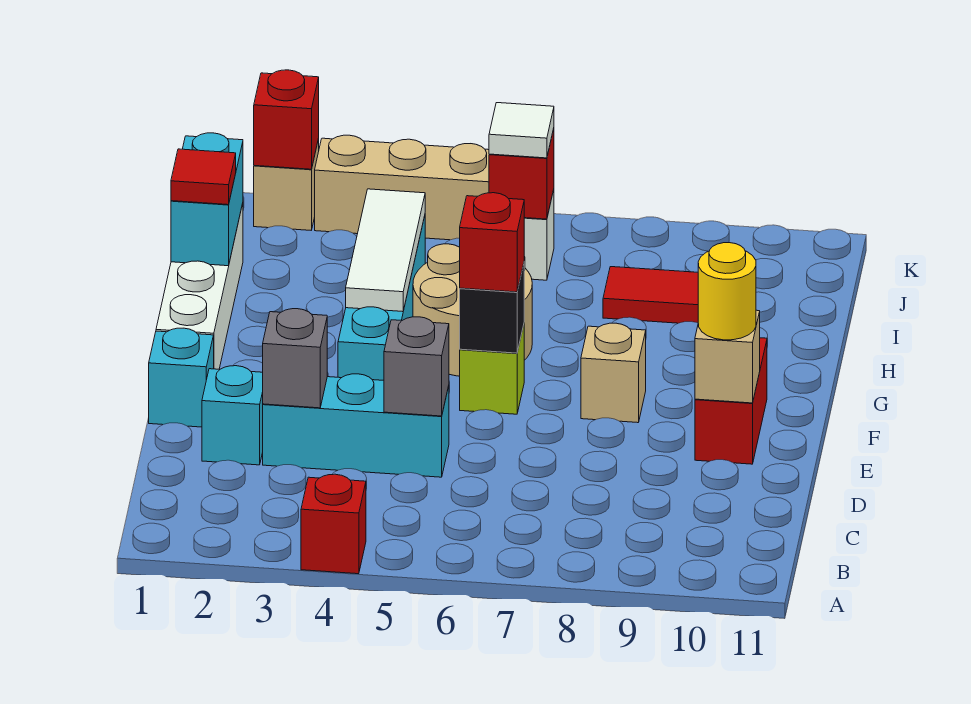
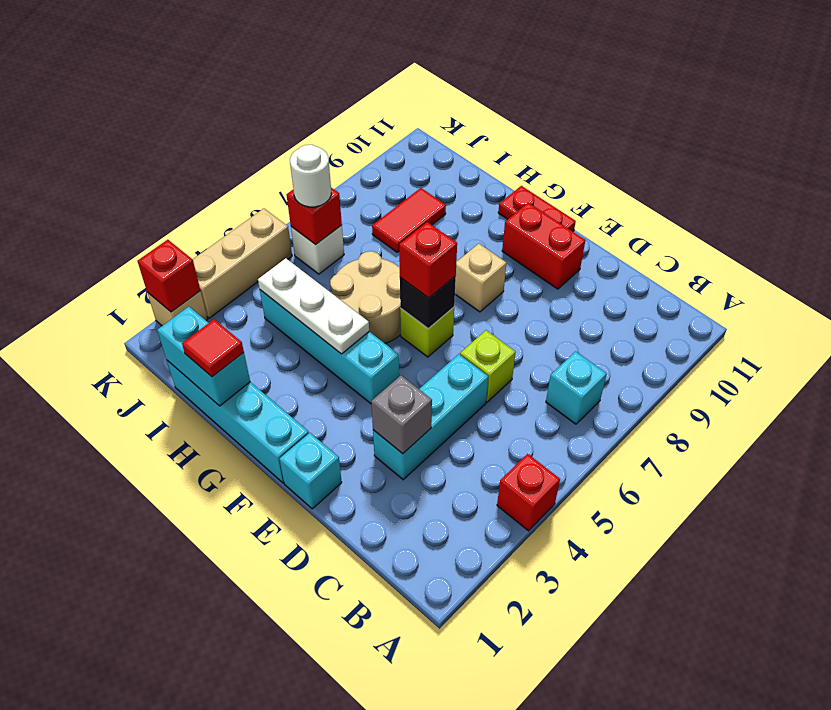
cyan 1x1 brick [202,366,263,465] -> cyan 1x1 brick moved to [546,351,607,424]
grey 1x1 brick [384,317,449,416] -> none
none -> lime 1x1 brick [460,330,516,402]
tan 1x1 brick [695,310,760,403] -> none
yellow 1x1 round brick [698,243,756,340] -> none
white 1x4 brick [156,204,243,369] -> cyan 1x4 brick [167,360,309,483]
none -> red 1x2 plate [498,186,576,231]
white 1x3 tile [346,189,425,312] -> white 1x3 plate [258,258,369,354]
white 1x1 tile [489,103,554,158] -> white 1x1 round brick [290,145,331,207]

